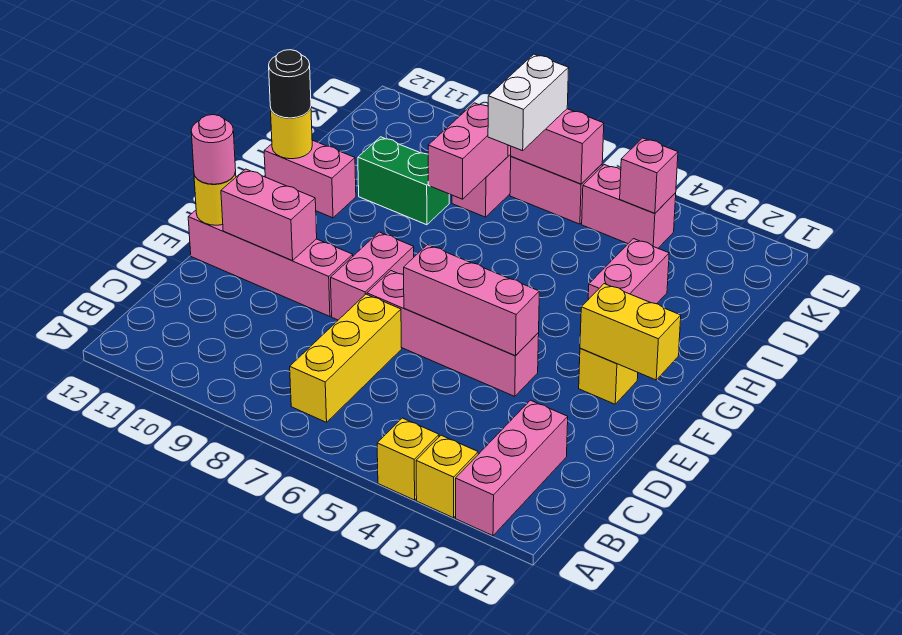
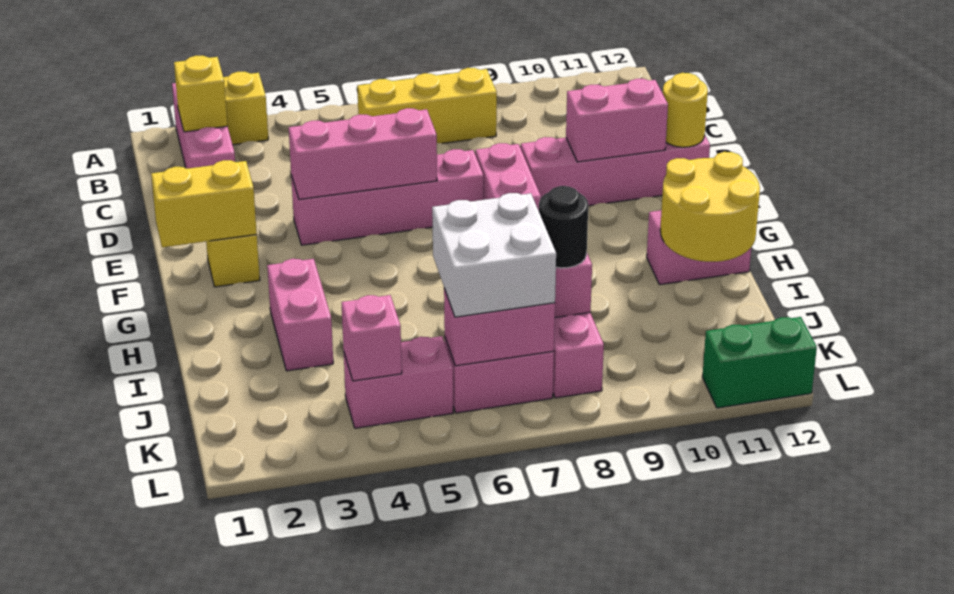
yellow 1x1 brick [377,418,439,500] -> yellow 1x1 brick moved to [174,56,227,132]
yellow 1x3 brick [290,294,402,422] -> yellow 1x3 brick turned to [357,68,497,143]
pink 1x1 round brick [191,115,236,184] -> none
yellow 1x1 round brick [270,108,312,159] -> yellow 2x2 round brick [660,152,760,262]
black 1x1 round brick [269,50,311,118] -> black 1x1 round brick moved to [539,186,588,268]
green 1x2 brick [358,137,449,225] -> green 1x2 brick moved to [702,317,817,408]
white 1x2 brick [488,54,569,151] -> white 2x2 brick [432,193,556,317]

